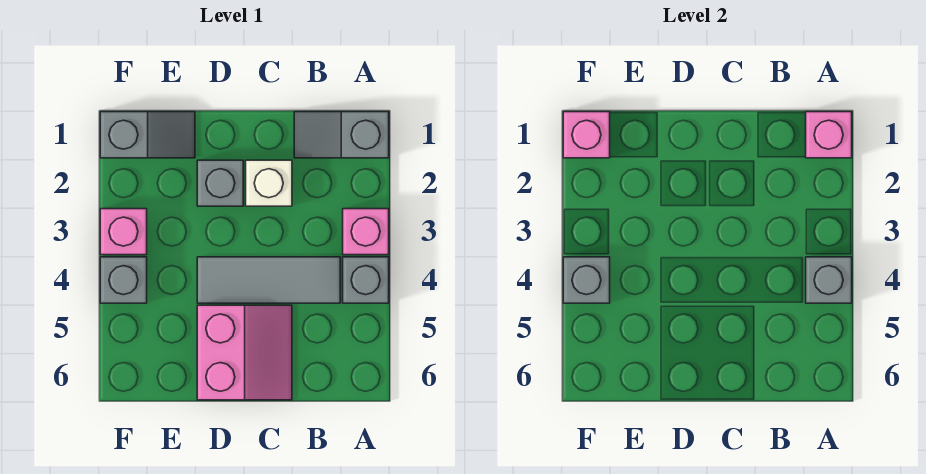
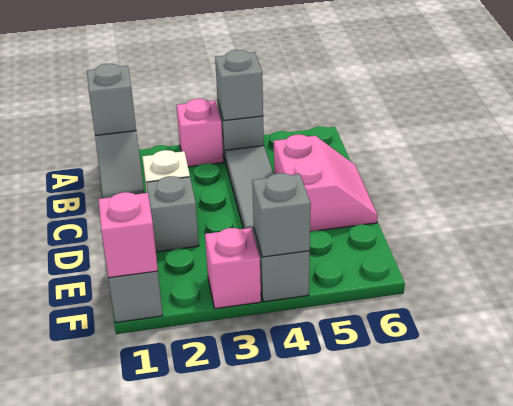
pink 1x1 brick [806,112,852,158] -> grey 1x1 brick [87,64,136,135]
pink 2x2 slope [197,305,292,400] -> pink 2x2 slope turned to [274,135,378,232]

